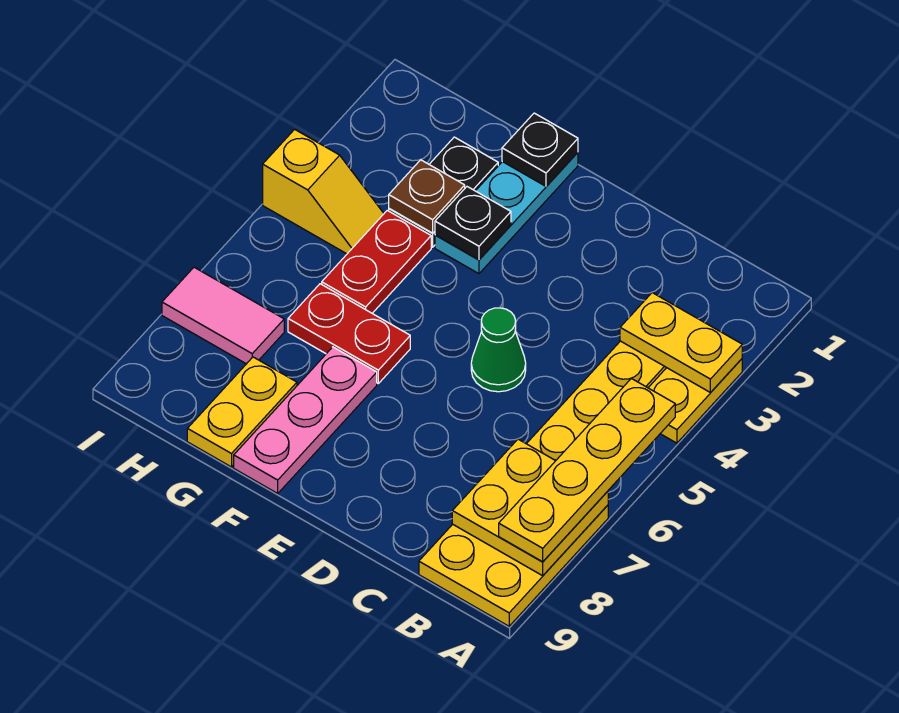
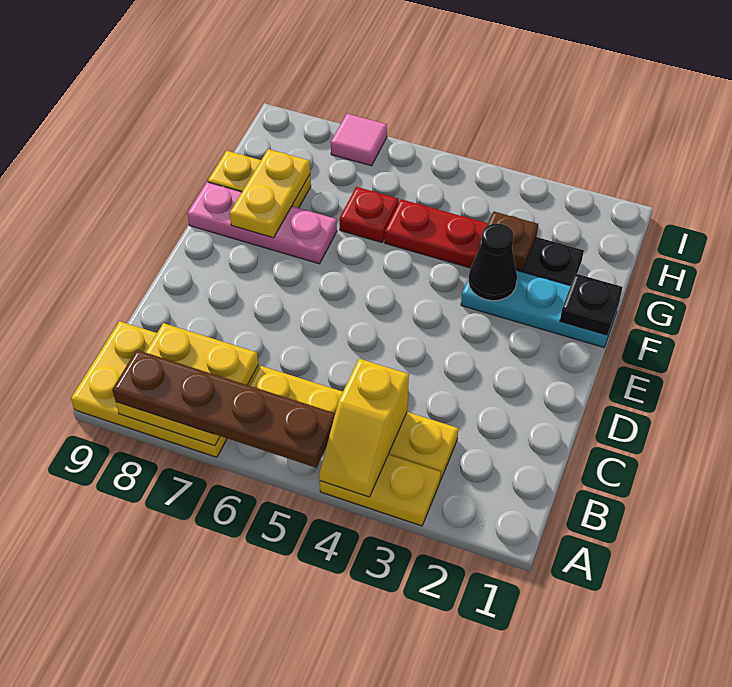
yellow 1x2 plate [620,293,742,393] -> yellow 1x2 plate moved to [230,149,310,238]
yellow 1x4 plate [499,378,675,562] -> brown 1x4 plate [112,350,335,467]
green 1x1 cone [471,308,526,392] -> none
black 1x1 plate [435,187,511,260] -> black 1x1 cone [468,223,517,301]
red 1x2 plate [288,284,410,383] -> red 1x1 plate [340,187,399,242]
yellow 1x2 slope [263,129,384,254] -> yellow 1x2 slope moved to [319,359,409,497]
pink 1x2 tile [162,267,284,364] -> pink 1x1 tile [331,114,387,166]

